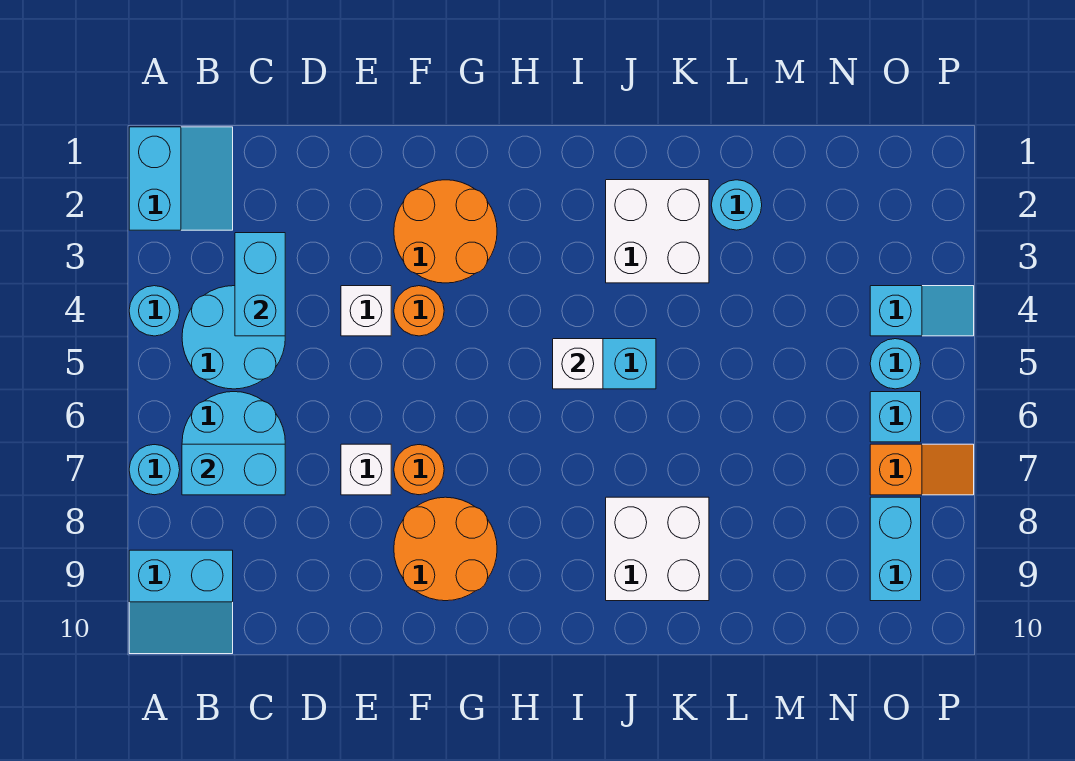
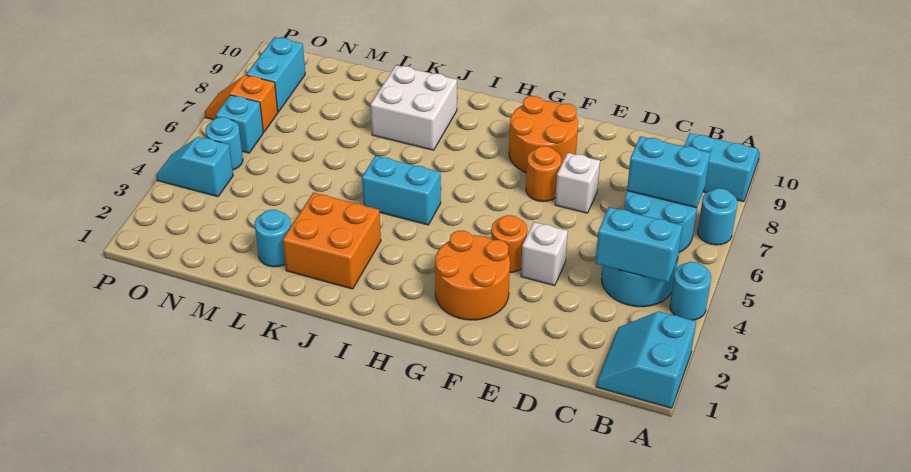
cyan 1x2 brick [235,233,285,336] -> cyan 1x2 brick turned to [595,207,682,282]
white 1x1 brick [553,339,603,389] -> none
white 2x2 brick [606,180,709,283] -> orange 2x2 brick [283,193,381,289]

